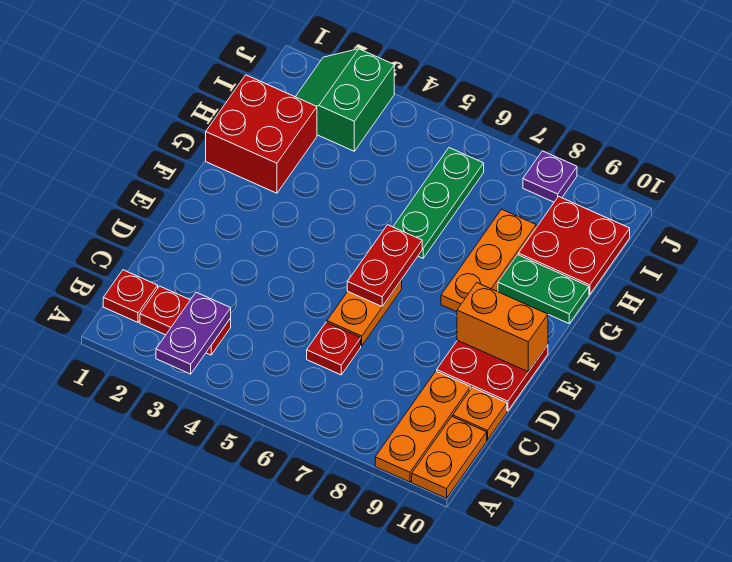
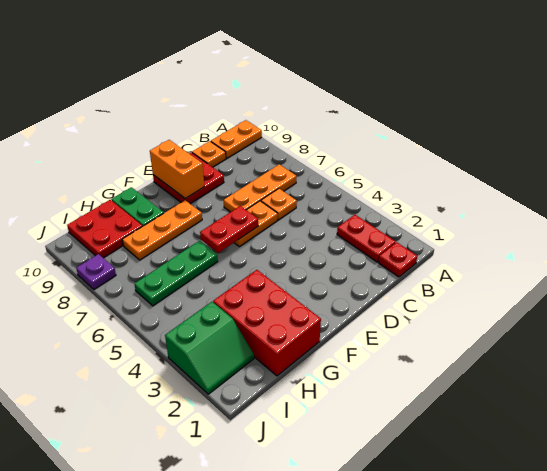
purple 1x2 plate [156,292,231,374] -> none
orange 1x3 plate [375,371,470,482] -> orange 1x3 plate moved to [224,164,296,212]
red 1x1 plate [307,322,361,375] -> orange 1x1 plate [261,189,297,220]
red 2x2 brick [206,75,317,193] -> red 2x3 brick [213,270,321,376]

